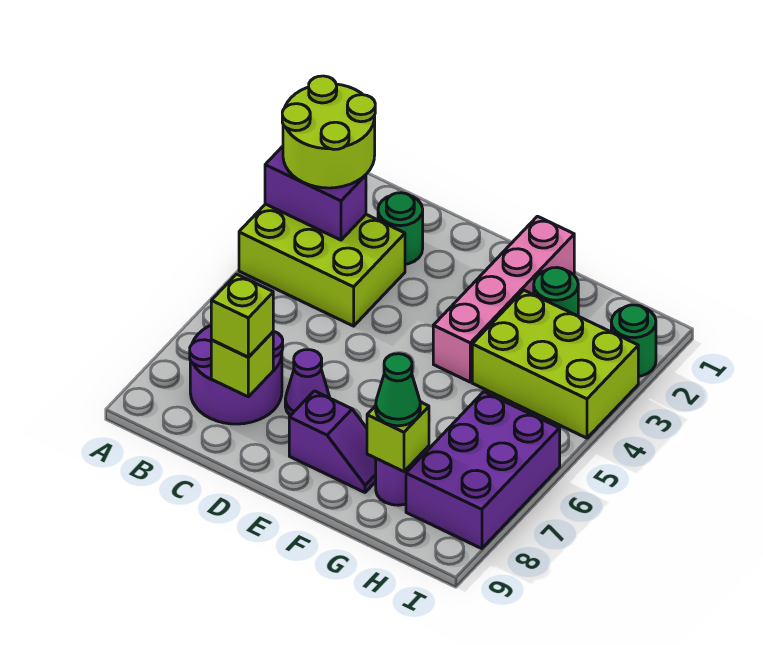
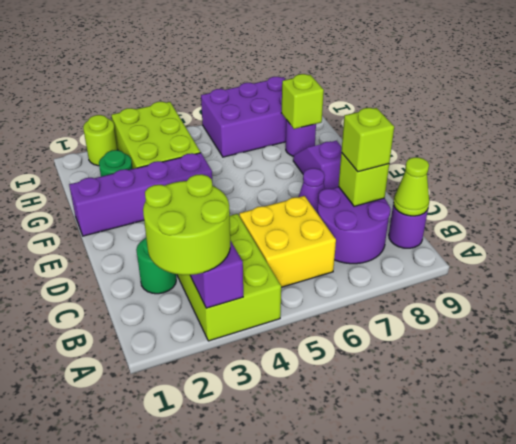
none -> yellow 2x2 brick [239,196,336,287]
none -> purple 1x1 round brick [389,204,428,248]
none -> lime 1x1 cone [393,157,429,216]
pink 1x4 brick [433,216,574,382] -> purple 1x4 brick [69,153,213,236]
green 1x1 cone [376,354,420,426] -> none
green 1x1 round brick [611,305,656,376] -> lime 1x1 round brick [83,115,118,166]

